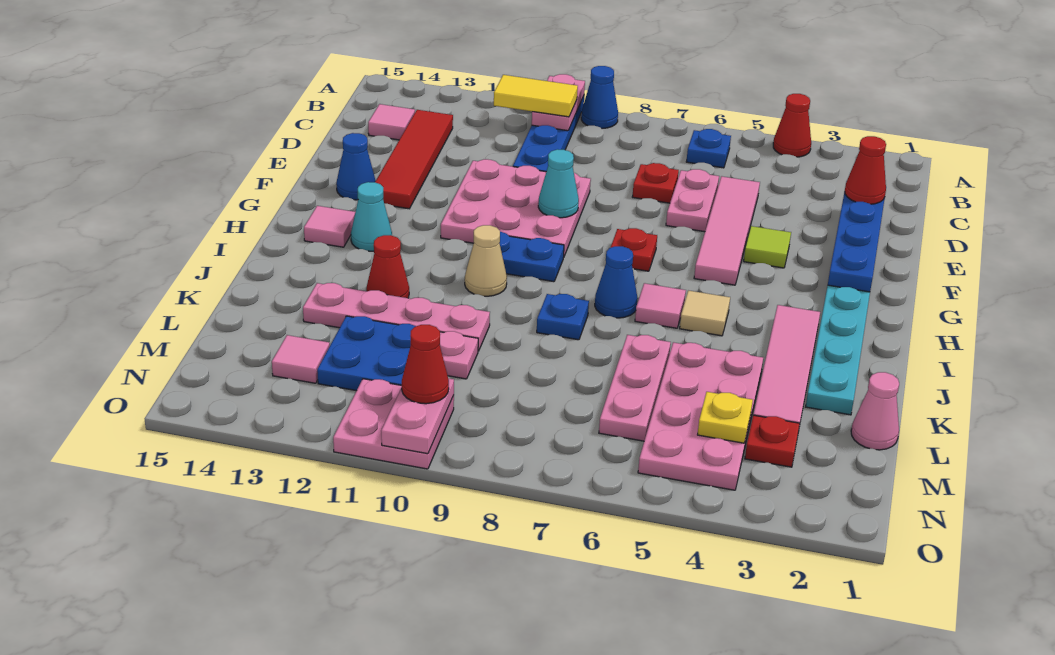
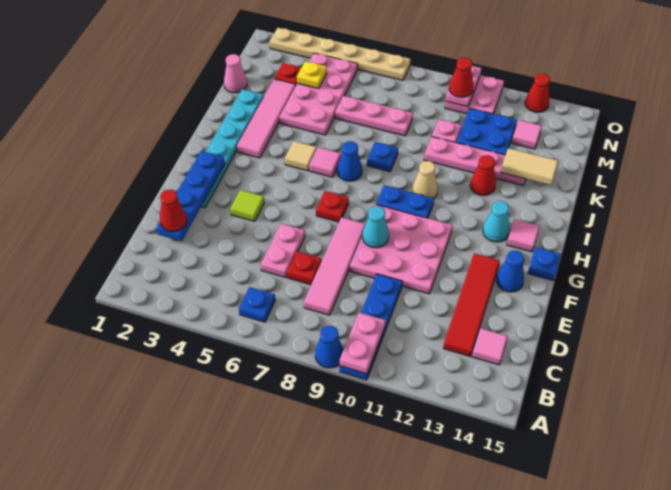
red 1x1 cone [773,94,811,157] -> red 1x1 cone moved to [525,73,550,112]
yellow 1x2 tile [494,75,578,117] -> none
pink 1x4 tile [694,176,760,285] -> pink 1x4 tile moved to [304,217,366,315]
none -> blue 1x1 plate [528,247,561,281]
pink 1x3 plate [599,335,671,441] -> pink 1x3 plate turned to [335,96,413,136]
none -> tan 1x2 tile [501,148,558,185]
none -> tan 1x6 plate [270,28,411,80]

